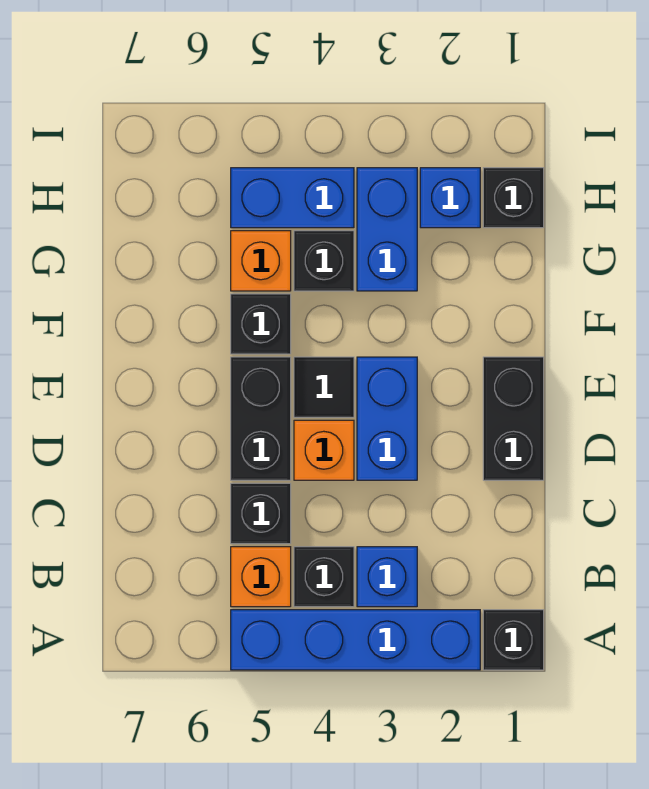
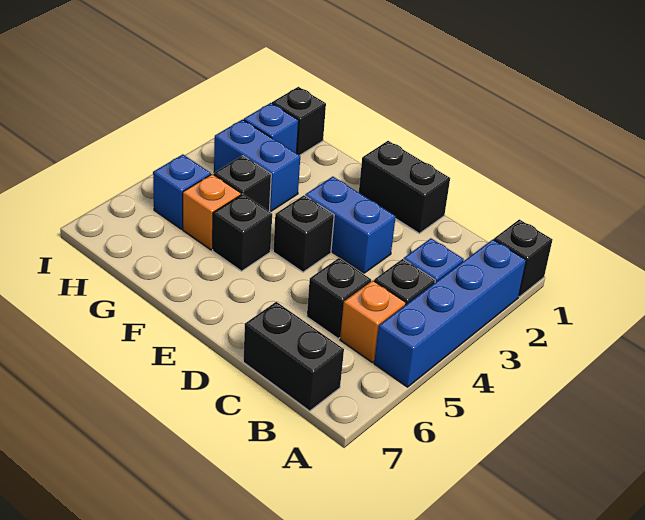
orange 1x1 brick [294,420,354,480] -> none
black 1x2 brick [231,357,291,480] -> black 1x2 brick moved to [243,302,344,411]
black 1x1 tile [294,357,354,417] -> black 1x1 brick [273,195,334,272]
blue 1x2 brick [231,168,354,228] -> blue 1x1 brick [153,154,211,229]

